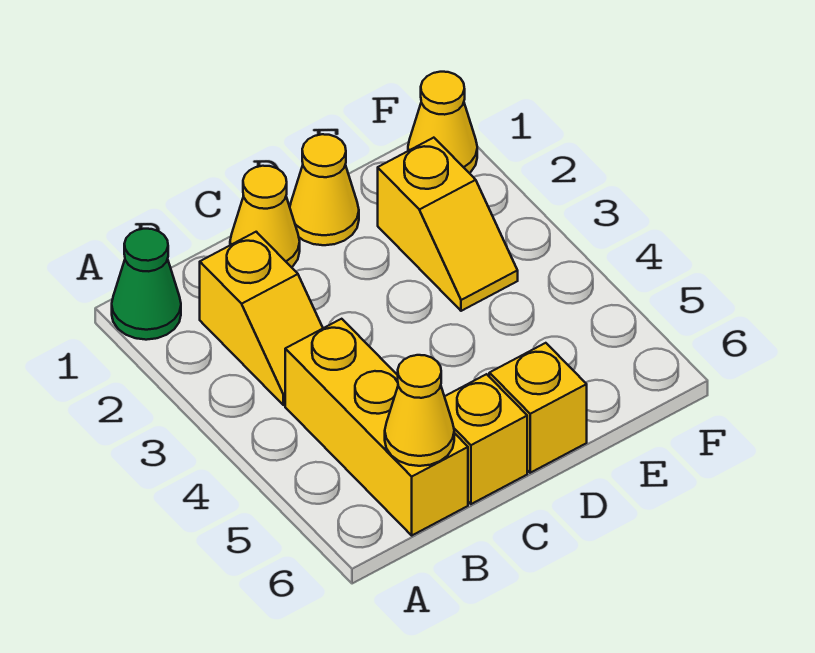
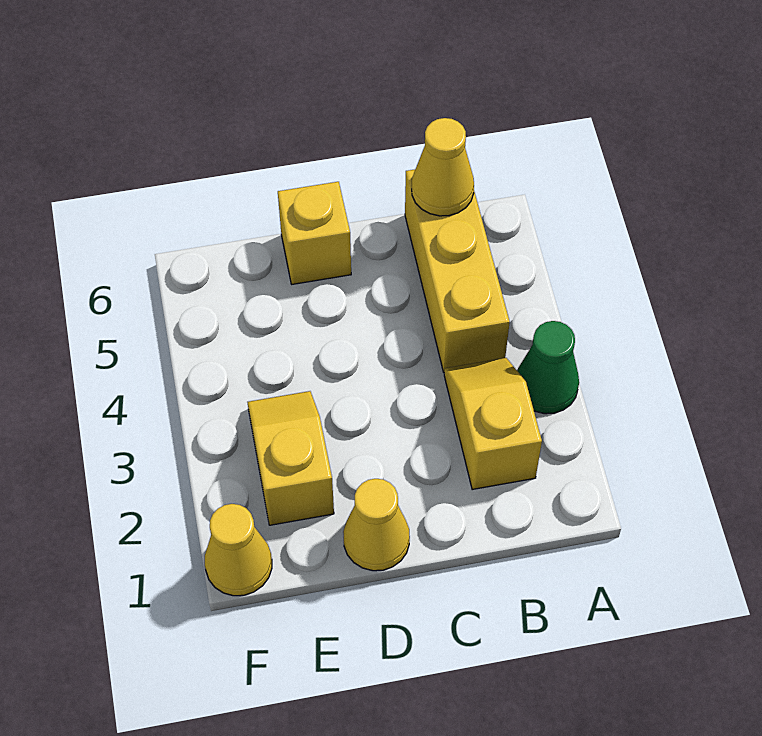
green 1x1 cone [112,229,181,340] -> green 1x1 cone moved to [517,321,579,414]
yellow 1x1 cone [230,166,300,267] -> none
yellow 1x1 brick [445,374,527,504] -> none

